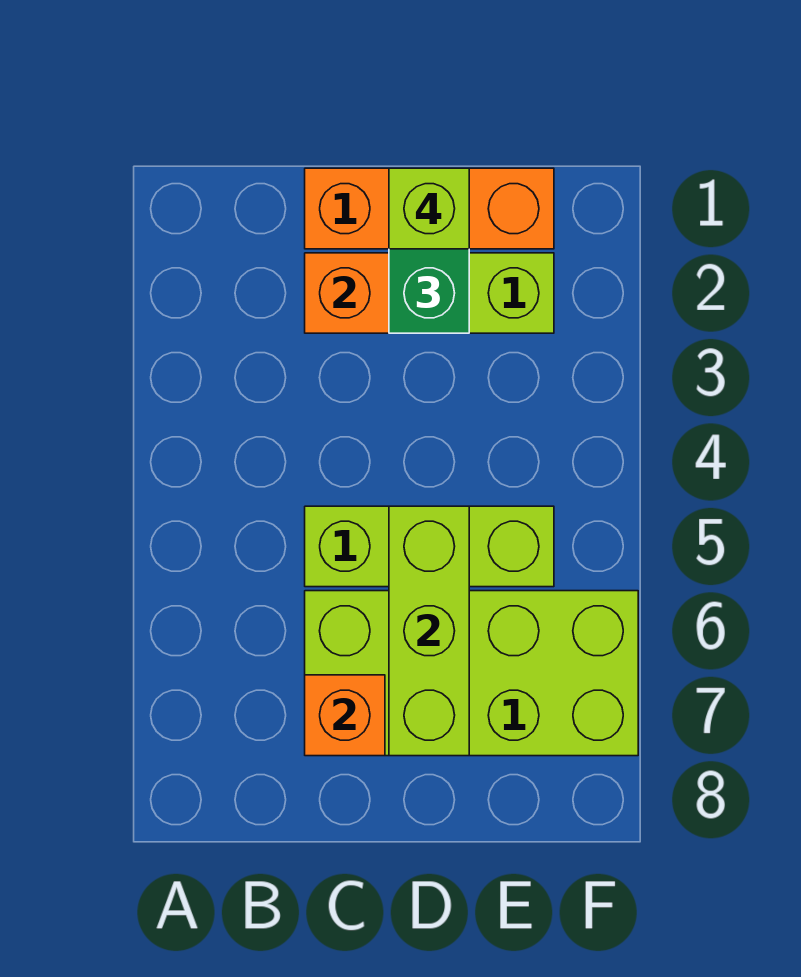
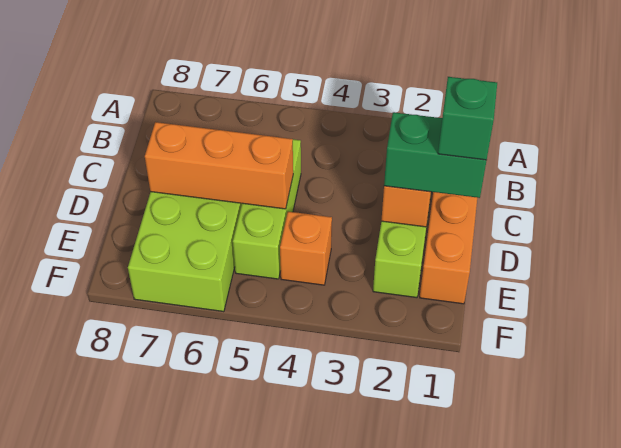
orange 1x1 brick [305,675,385,756] -> orange 1x1 brick moved to [280,212,332,285]
lime 1x1 brick [389,168,469,249] -> green 1x1 brick [438,77,497,160]
lime 1x3 brick [389,506,469,756] -> orange 1x3 brick [145,122,293,209]

